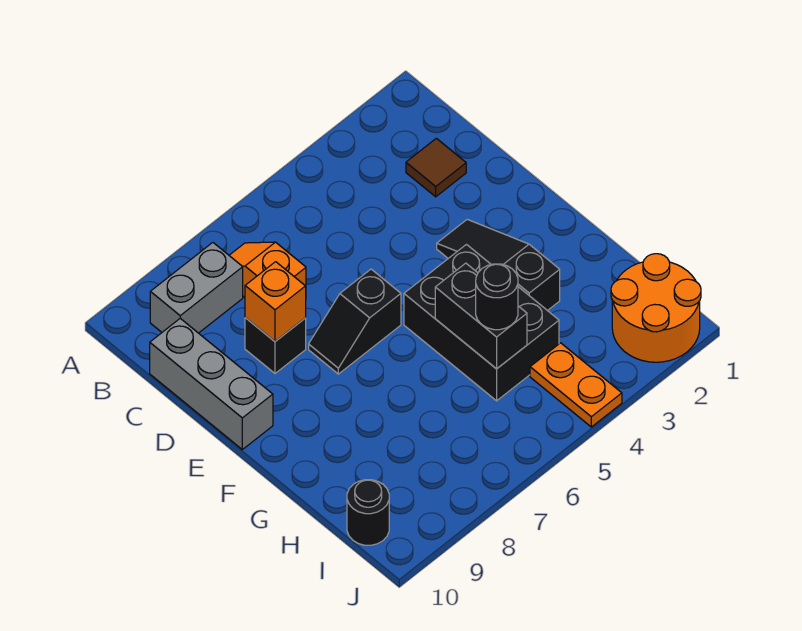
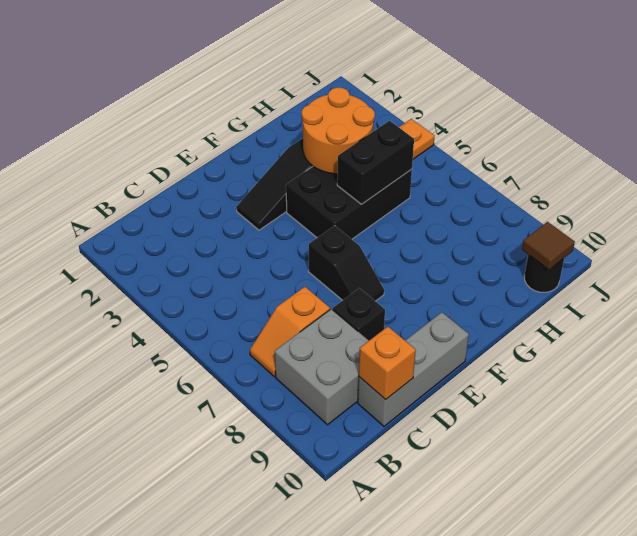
grey 1x2 brick [150,243,243,333] -> grey 2x2 brick [275,309,369,425]
brown 1x1 tile [406,138,466,197] -> brown 1x1 tile moved to [522,222,575,270]
orange 1x1 brick [245,262,306,341] -> orange 1x1 brick moved to [359,327,416,400]
black 1x1 round brick [476,264,518,330] -> none
orange 2x2 round brick [611,254,701,362] -> orange 2x2 round brick moved to [302,87,375,174]

